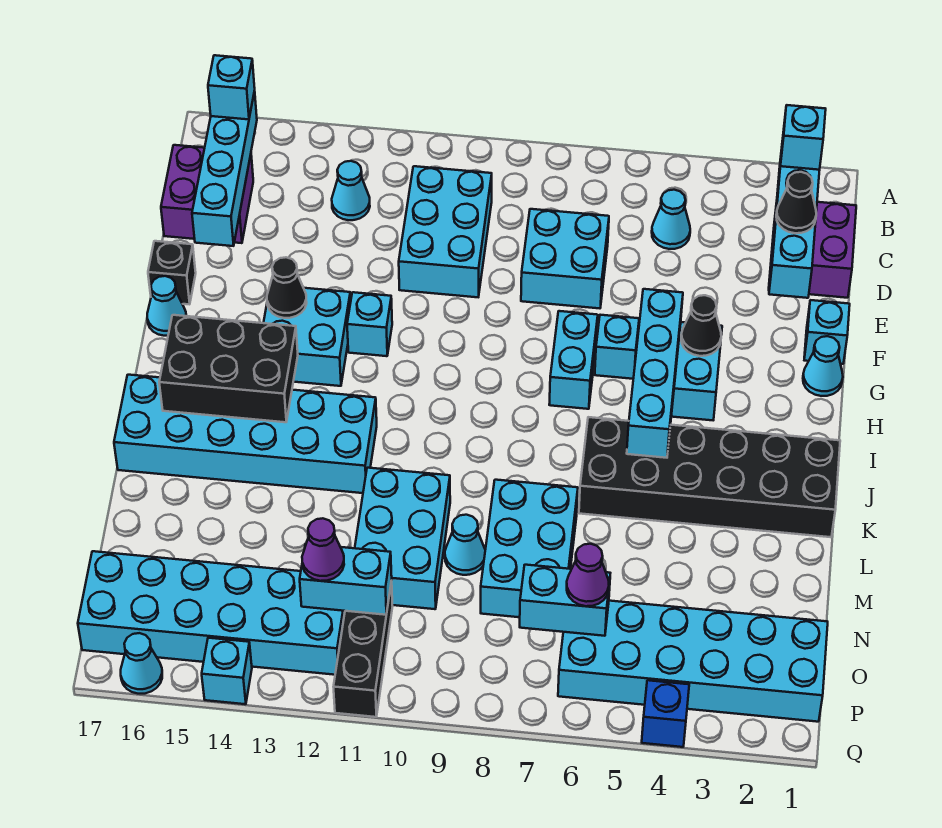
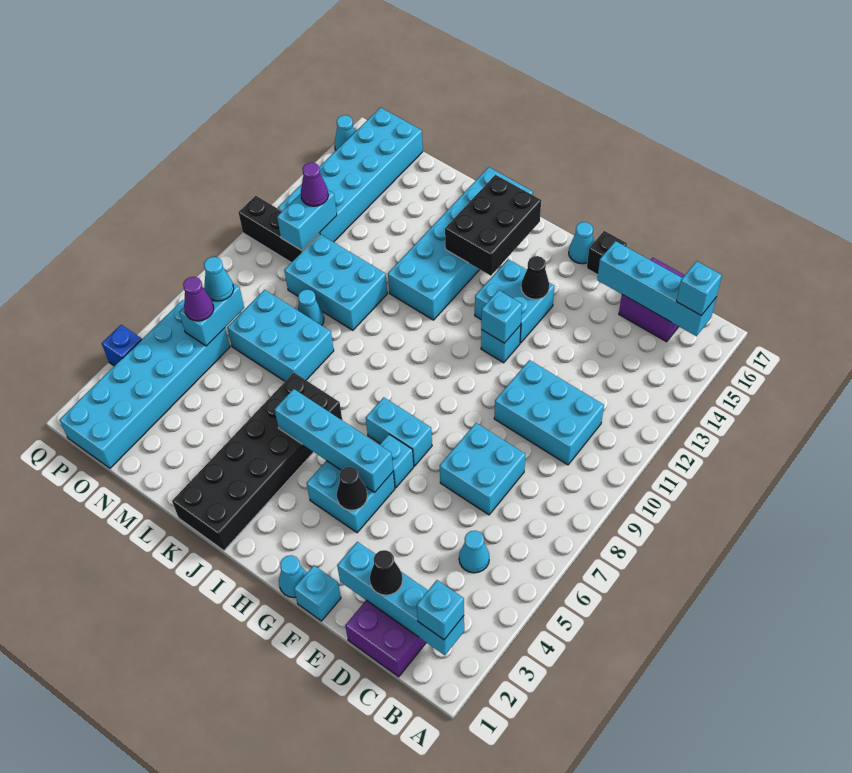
cyan 1x1 cone [332,161,370,220] -> cyan 1x1 cone moved to [204,257,234,301]
cyan 1x1 brick [202,638,252,704] -> cyan 1x1 brick moved to [481,290,522,343]

